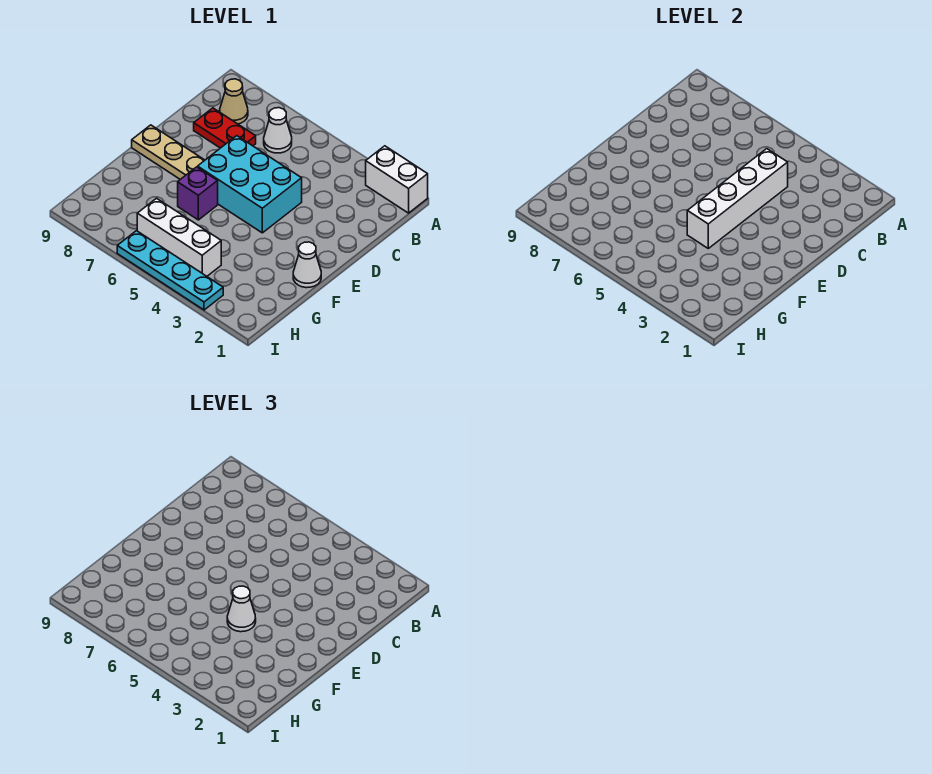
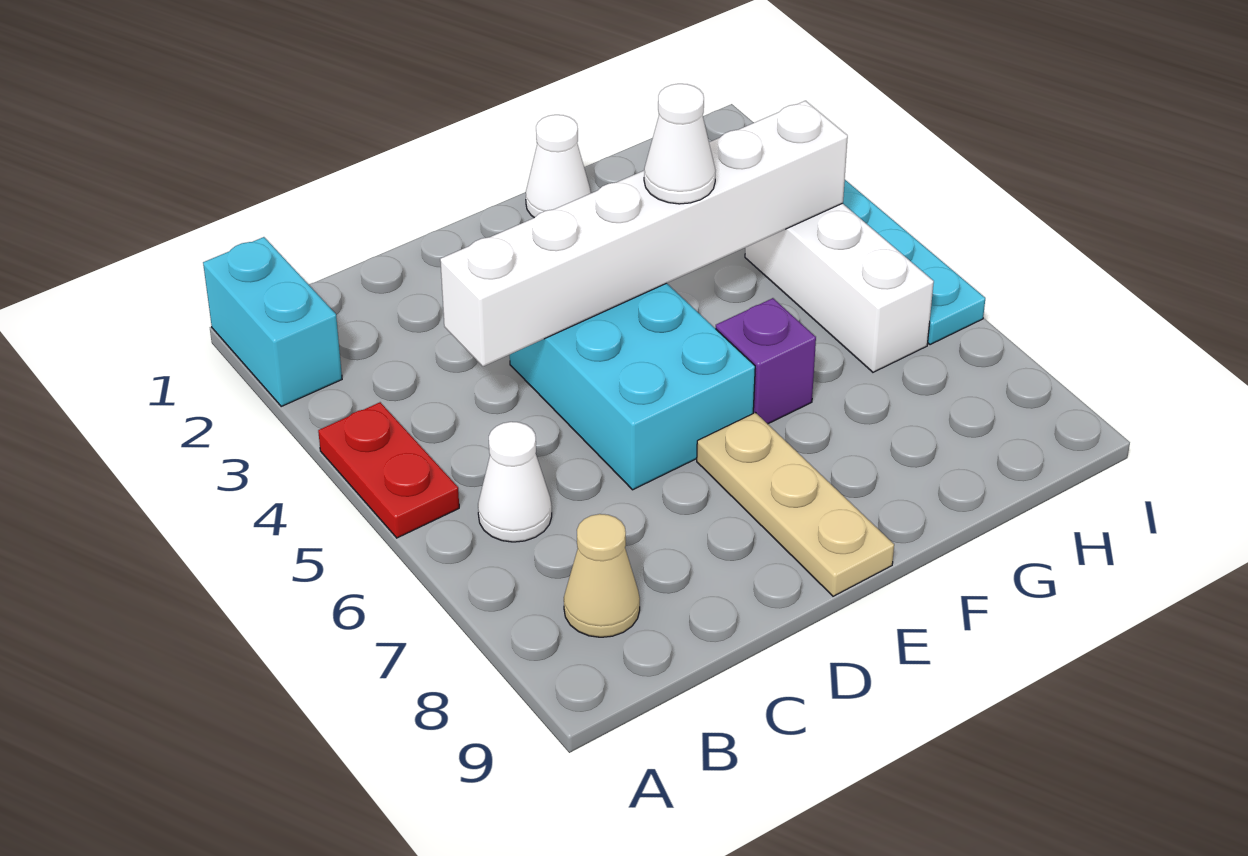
white 1x2 brick [366,146,428,213] -> cyan 1x2 brick [203,237,342,406]
white 1x4 brick [687,149,788,248] -> white 1x6 brick [440,101,848,366]
red 1x2 plate [194,108,256,148] -> red 1x2 plate moved to [318,402,459,538]

